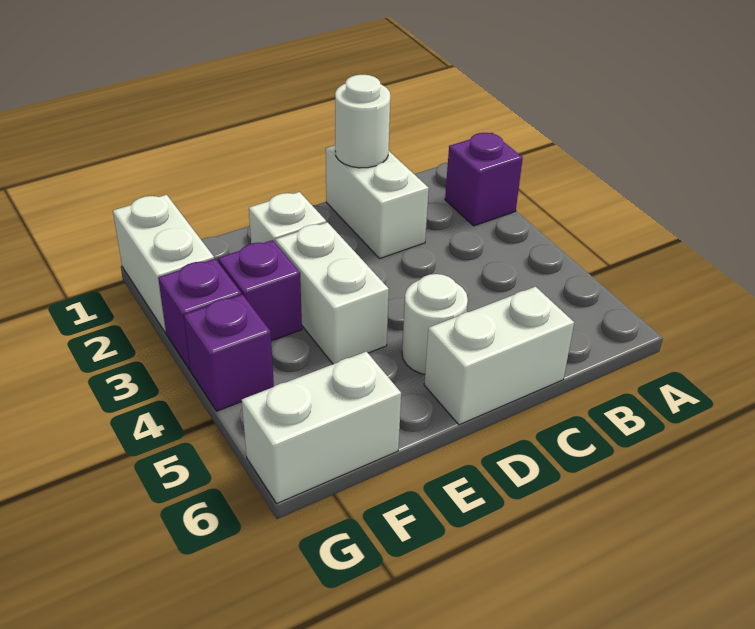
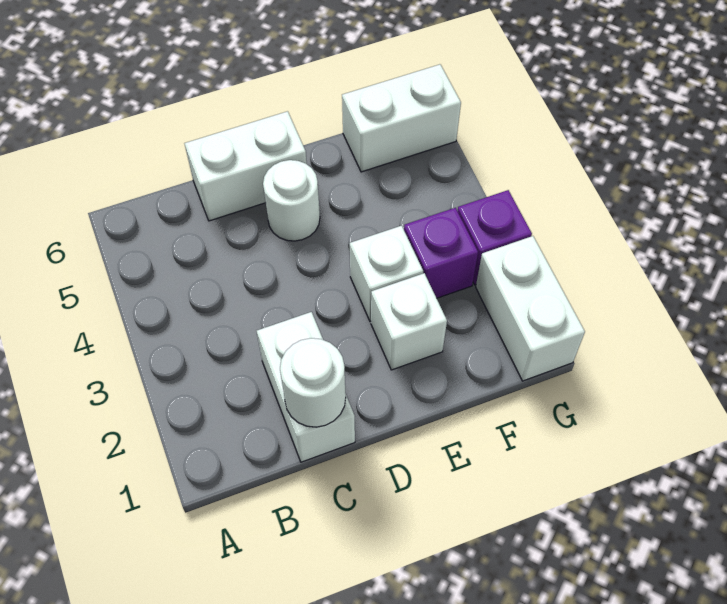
purple 1x1 brick [445,133,523,226] -> none
white 1x2 brick [276,222,389,364] -> white 1x1 brick [350,226,423,321]
purple 1x1 brick [184,295,274,411] -> none

